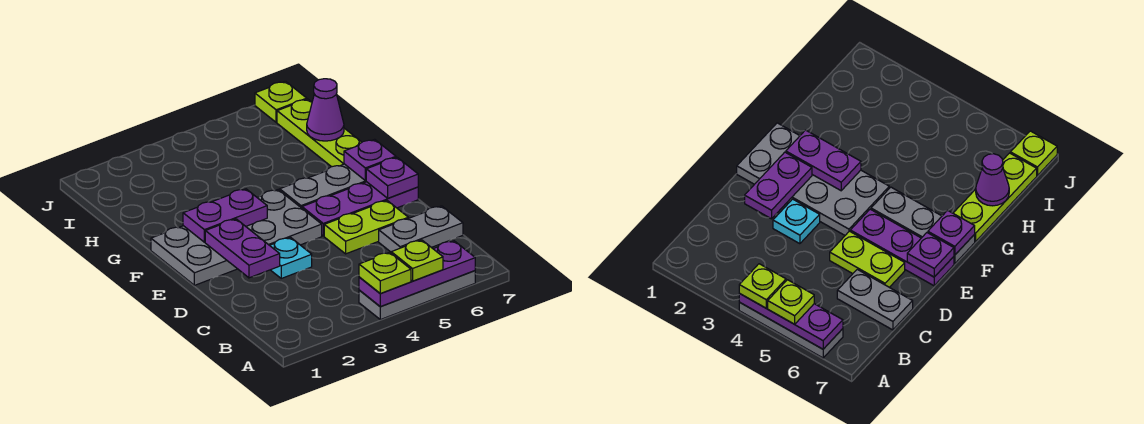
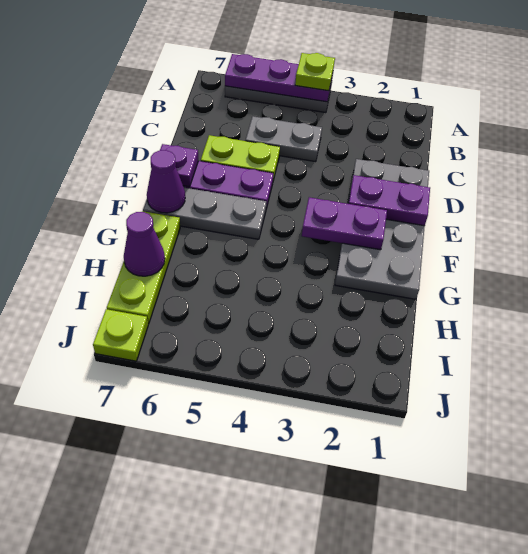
lime 1x1 plate [391,240,443,281] -> none
grey 1x2 plate [379,206,463,252] -> grey 1x2 plate moved to [246,116,322,162]
purple 1x2 plate [205,219,280,278] -> purple 1x2 plate turned to [349,175,430,226]
cyan 1x1 plate [270,238,312,278] -> none
grey 2x4 plate [151,190,322,285] -> grey 2x4 plate turned to [335,159,429,299]
purple 1x1 plate [344,139,396,181] -> purple 1x1 cone [147,150,185,213]

